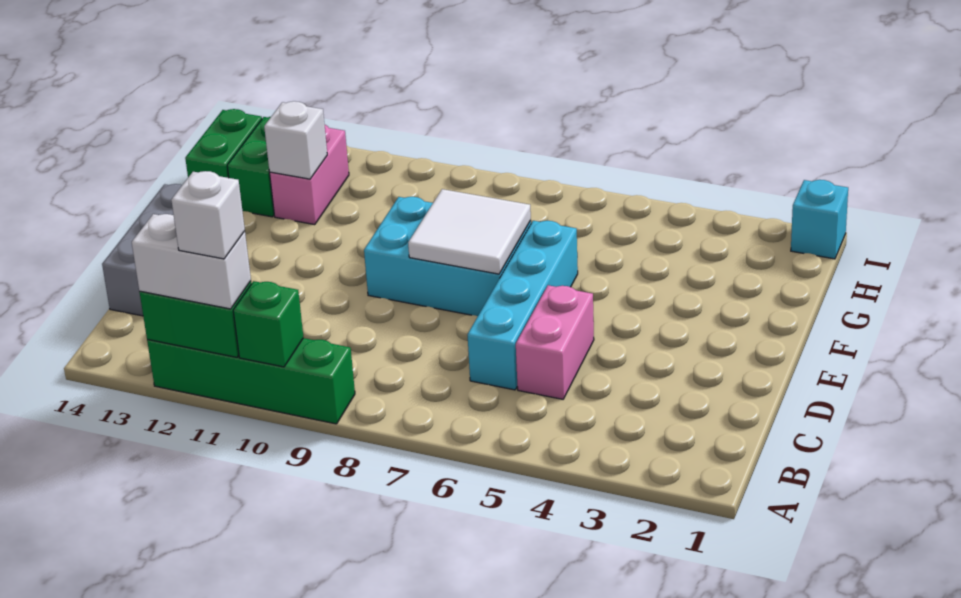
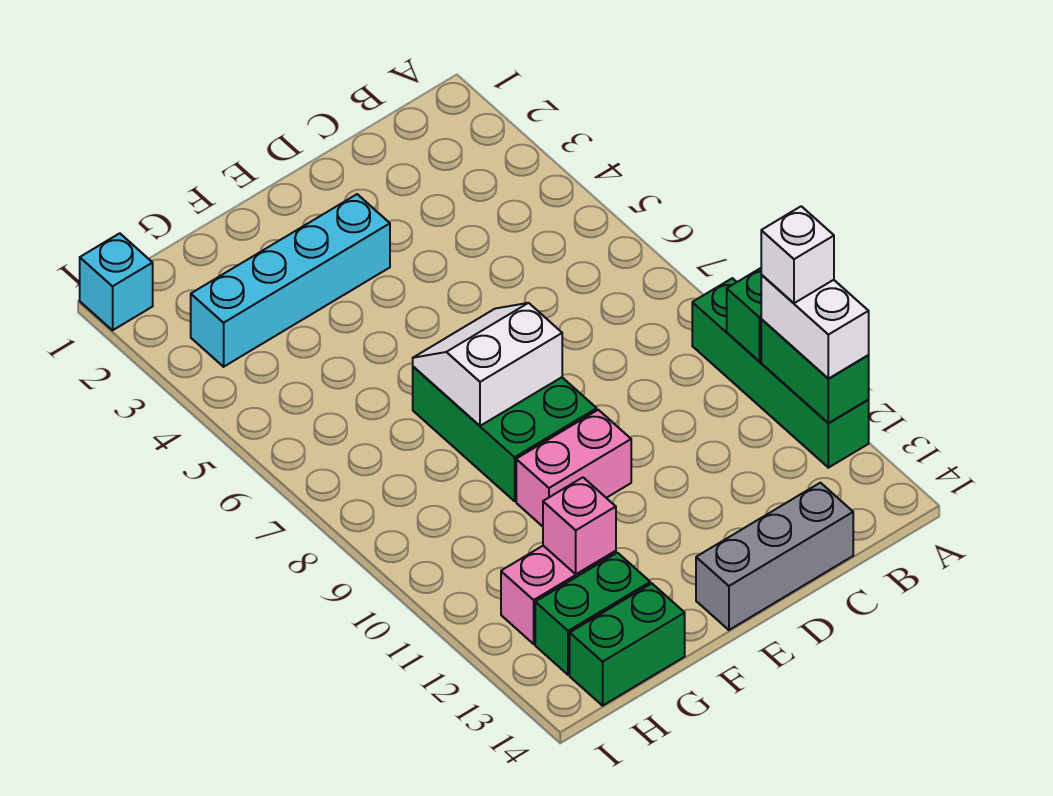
pink 1x2 brick [516,285,594,399] -> pink 1x2 brick moved to [516,410,631,526]
cyan 1x4 brick [467,221,578,390] -> cyan 1x4 brick moved to [191,194,390,367]
cyan 2x3 brick [364,197,531,316] -> green 2x3 brick [413,367,597,501]
white 2x2 tile [408,189,531,274] -> white 2x2 slope [413,303,562,426]
white 1x1 brick [264,101,327,179] -> pink 1x1 brick [543,477,616,574]

